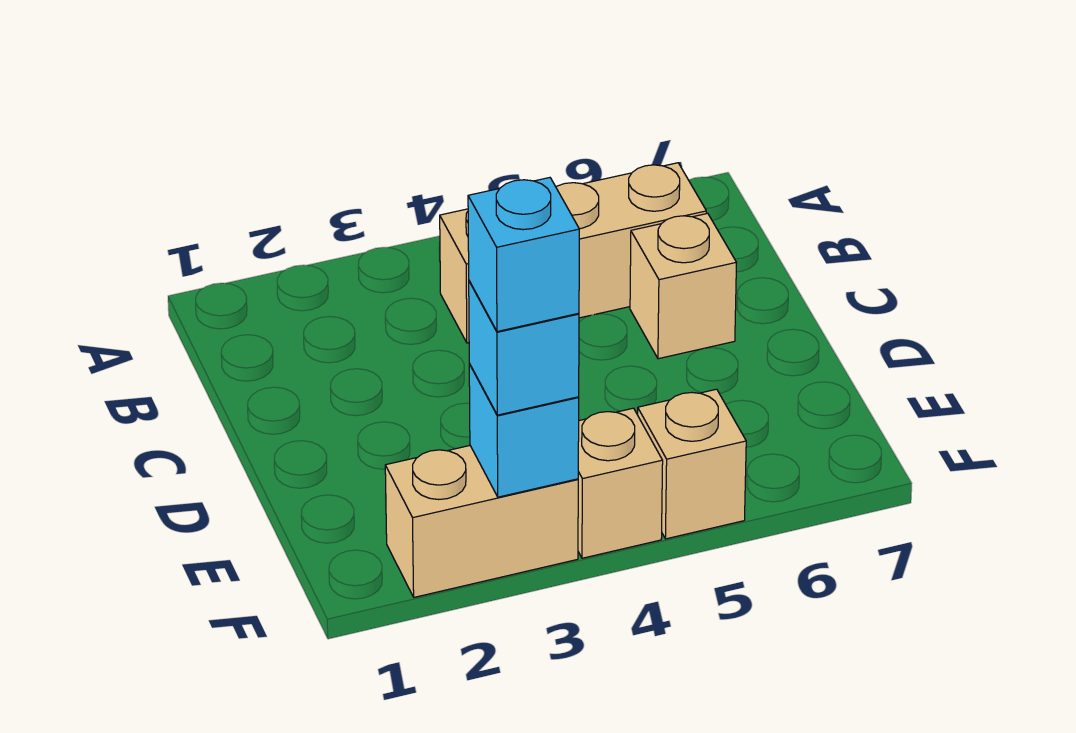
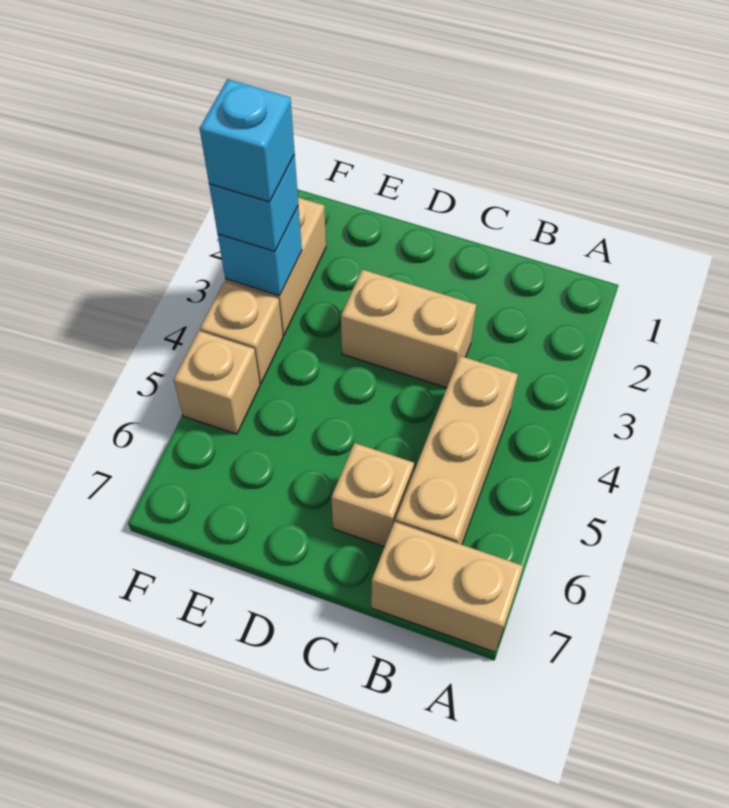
none -> tan 1x2 brick [371,522,523,652]
none -> tan 1x2 brick [341,269,476,388]

